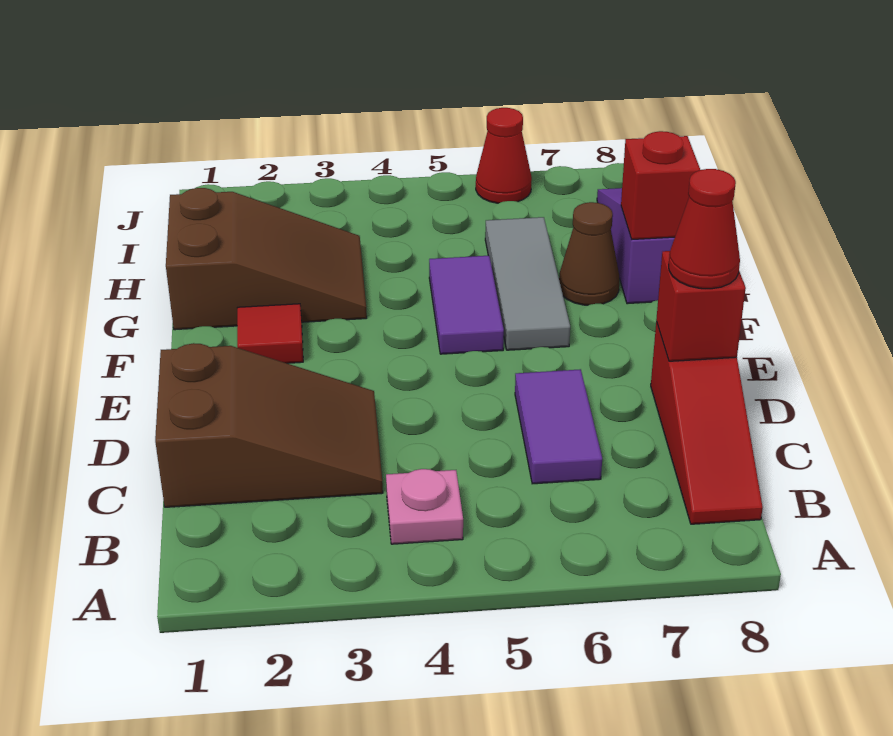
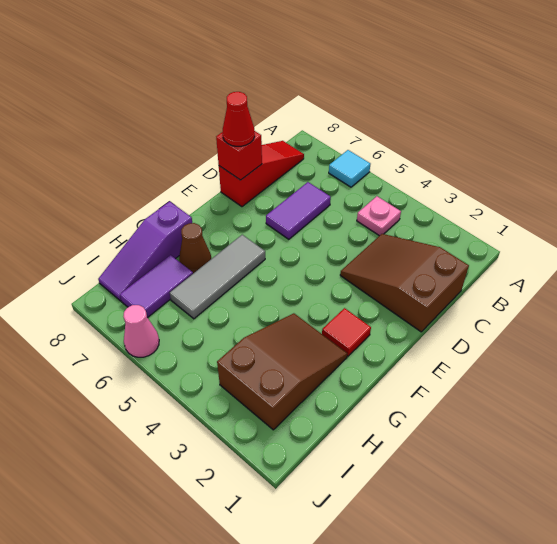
none -> cyan 1x1 tile [329,150,370,187]
purple 1x2 tile [429,256,504,354] -> purple 1x2 tile moved to [120,255,193,318]
brown 2x3 slope [166,188,367,330] -> brown 2x3 slope turned to [217,313,347,430]
red 1x1 brick [621,131,700,239] -> none
red 1x1 cone [476,108,532,203] -> pink 1x1 cone [123,305,159,357]

